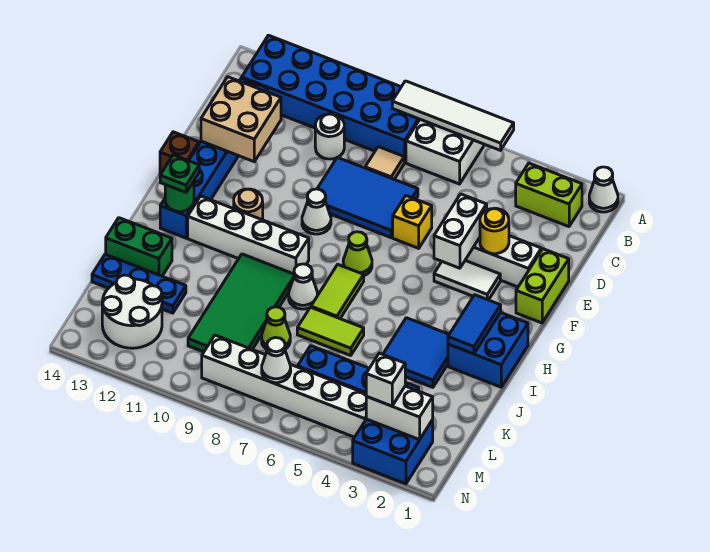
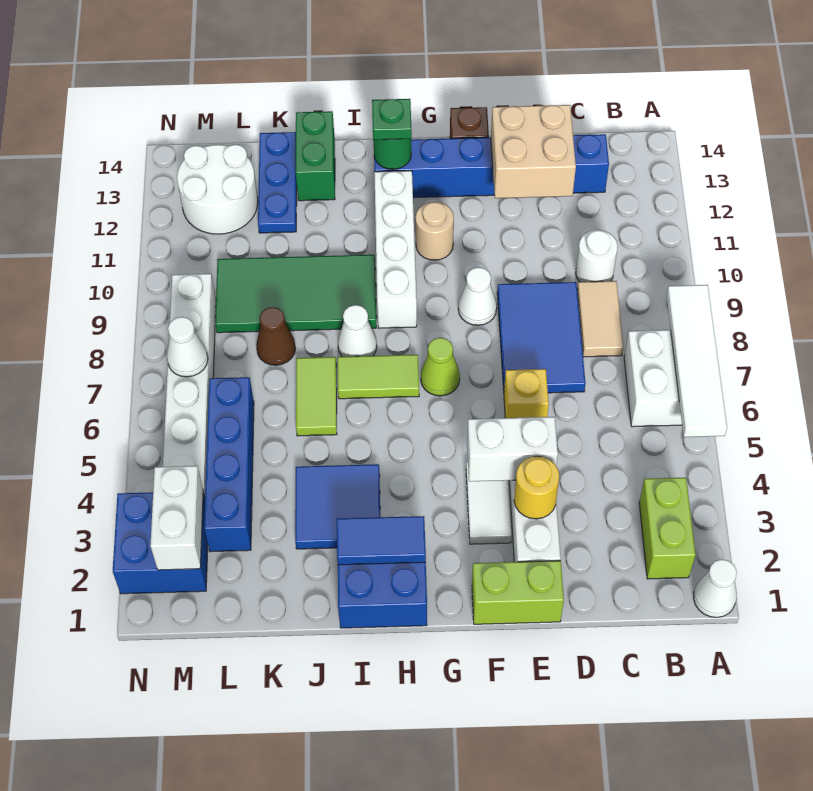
blue 2x6 brick [242,35,420,163] -> none
tan 1x1 tile [365,147,404,179] -> tan 1x2 tile [577,281,623,357]
lime 1x1 cone [262,307,290,349] -> brown 1x1 cone [256,307,296,365]
white 1x1 brick [366,353,405,406] -> none

